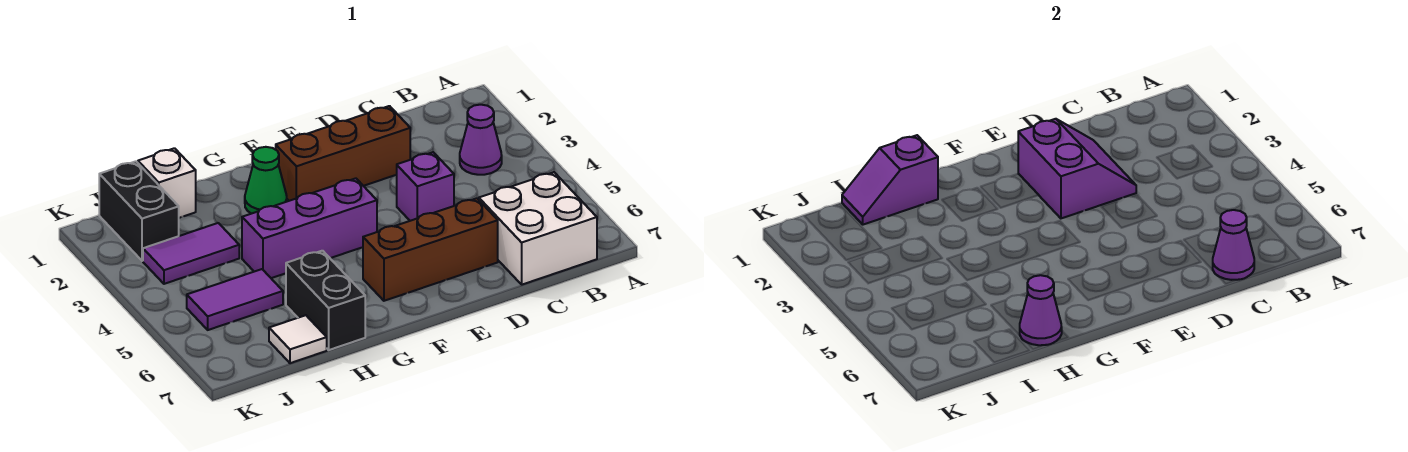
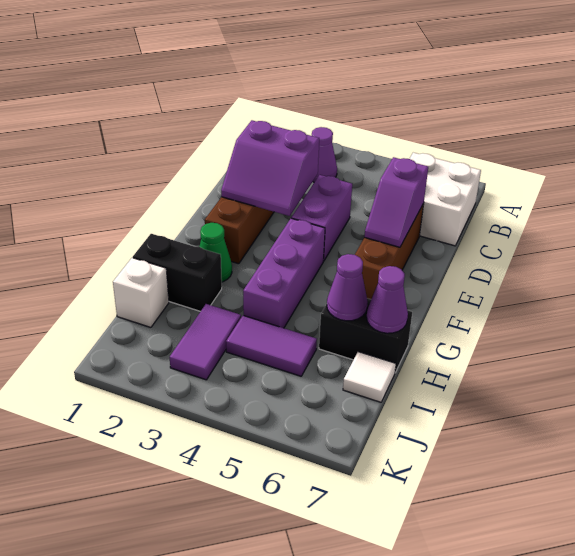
purple 1x1 cone [1213,210,1254,280] -> purple 1x1 cone moved to [327,254,367,321]
purple 2x2 slope [1018,119,1136,218] -> purple 2x2 slope turned to [221,120,319,216]
purple 1x1 brick [397,152,454,221] -> purple 1x2 brick [291,175,352,261]
purple 1x2 slope [842,135,938,225] -> purple 1x2 slope moved to [364,157,428,247]
purple 1x2 tile [187,269,283,330] -> purple 1x2 tile turned to [226,315,317,376]
black 1x2 brick [99,161,179,261] -> black 1x2 brick moved to [133,234,222,311]

